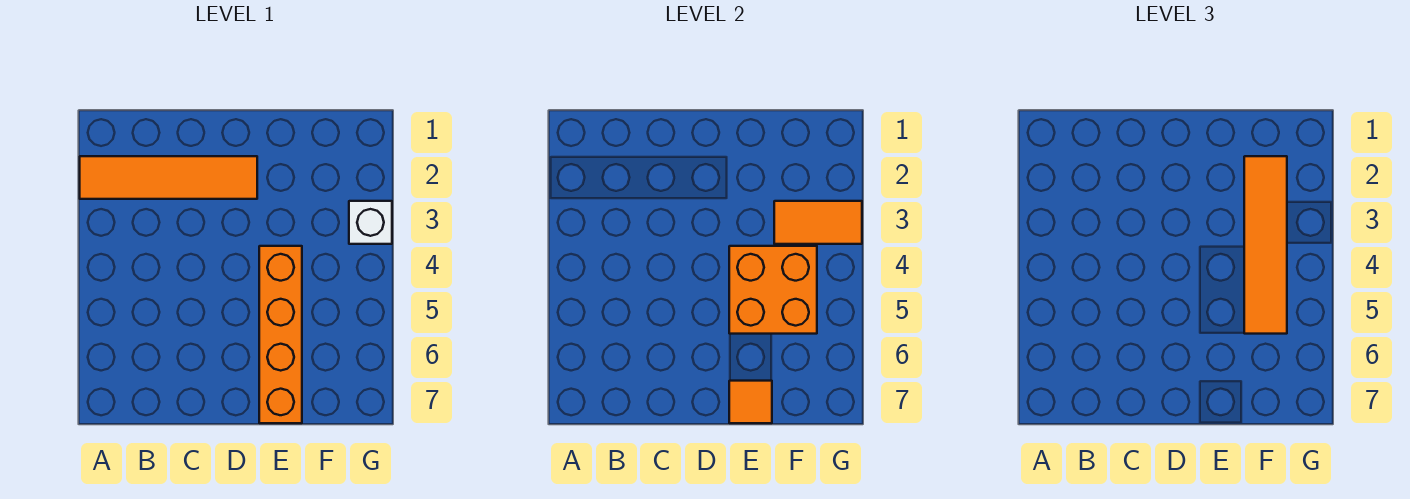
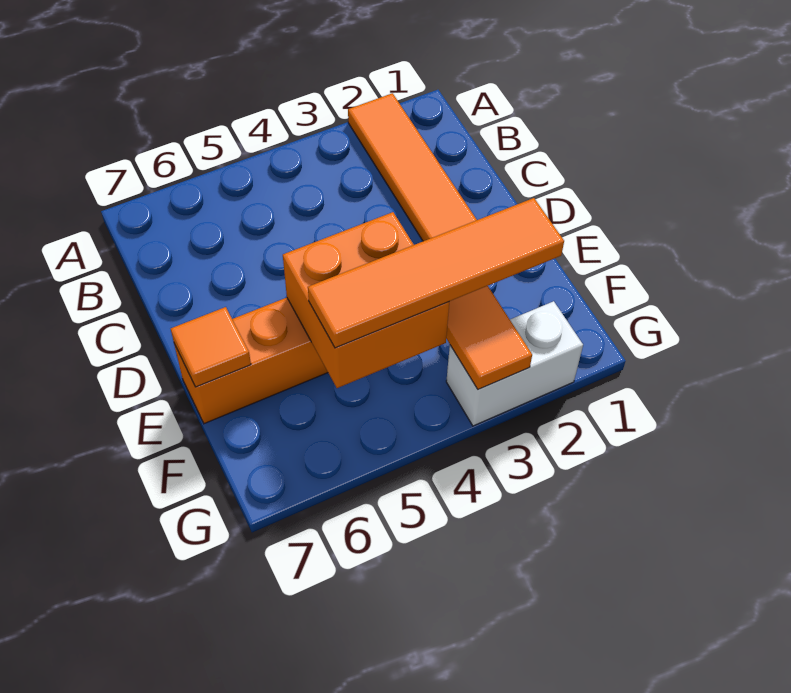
white 1x1 brick [349,201,392,244] -> white 1x2 brick [446,301,583,426]

